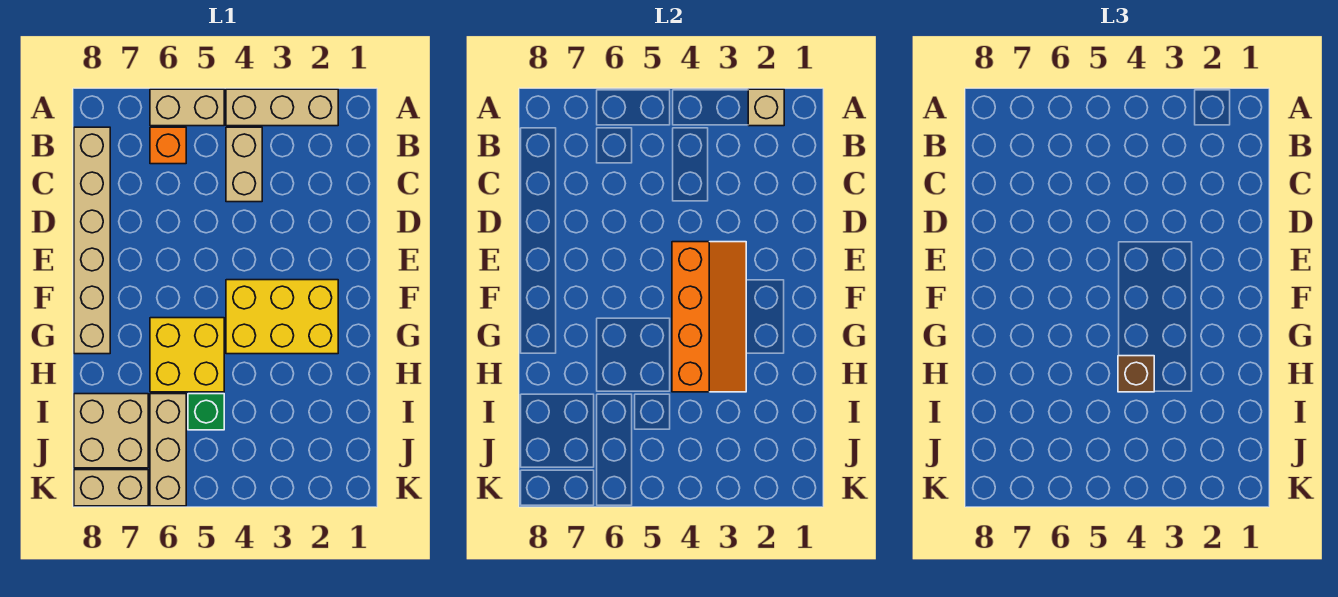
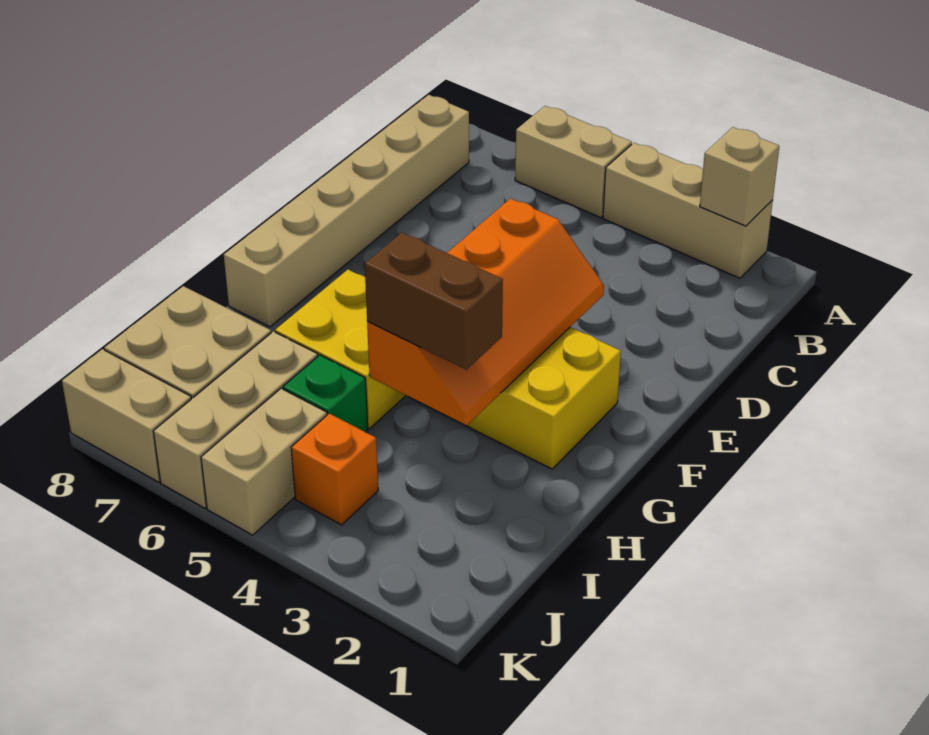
tan 1x2 brick [226,127,262,202] -> tan 1x2 brick moved to [201,389,327,535]
orange 1x1 brick [150,127,186,164] -> orange 1x1 brick moved to [291,413,378,525]
brown 1x1 brick [1118,356,1154,392] -> brown 1x2 brick [365,233,503,370]

